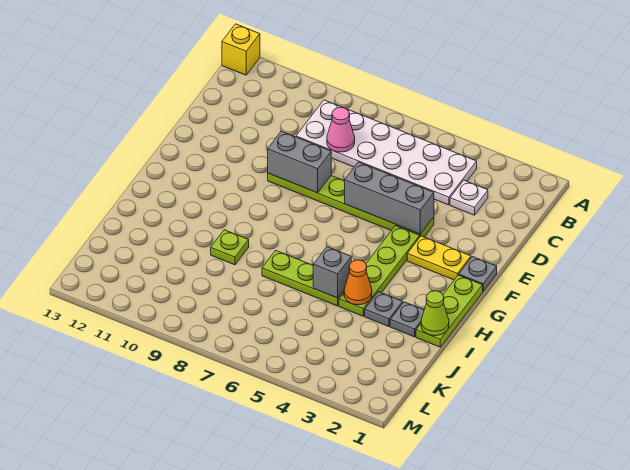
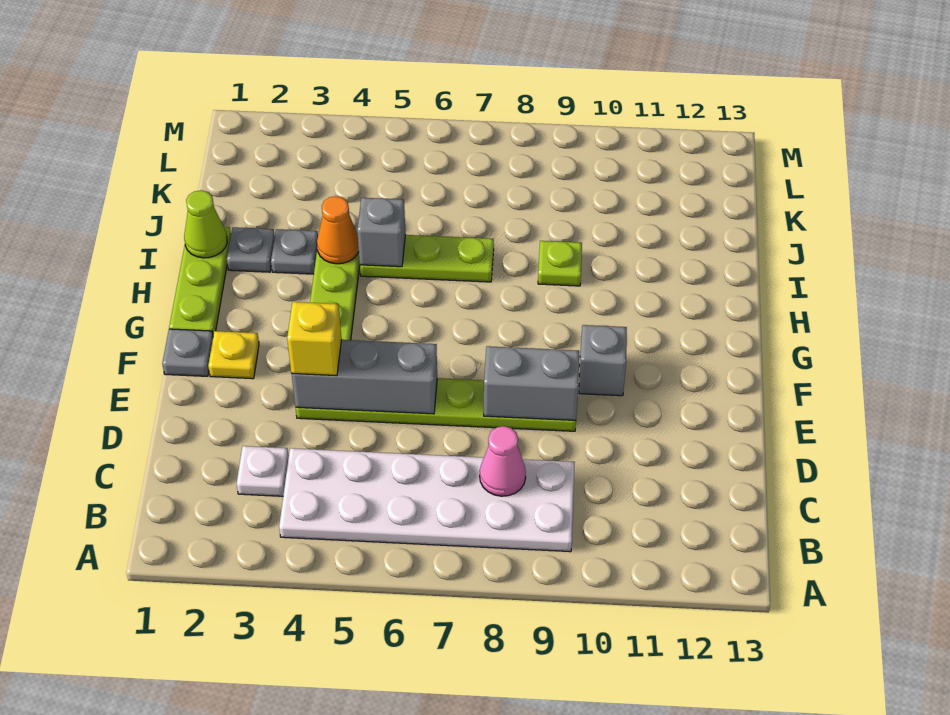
yellow 1x1 brick [222,24,260,75] -> yellow 1x1 brick moved to [287,302,342,376]
yellow 1x2 plate [407,236,471,280] -> yellow 1x1 plate [208,331,259,379]
none -> grey 1x1 brick [579,325,627,396]

